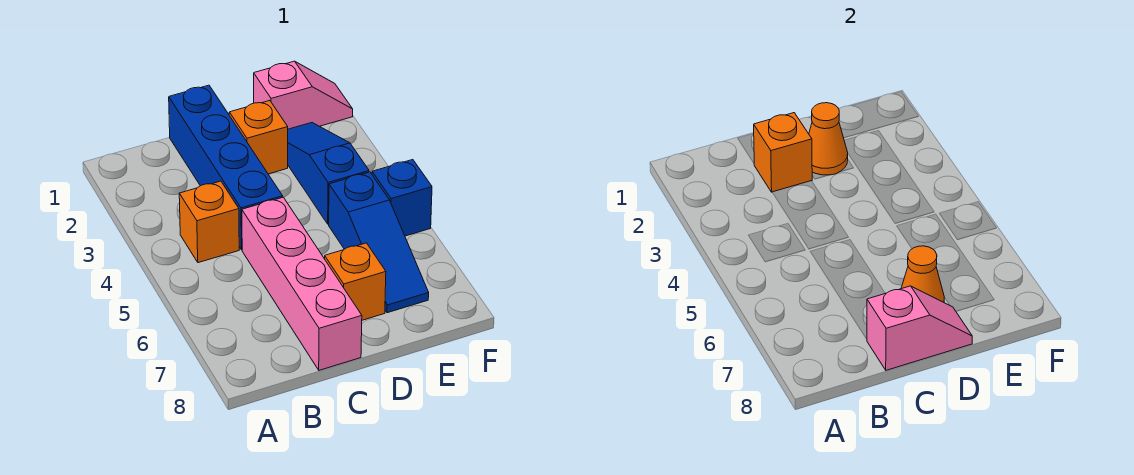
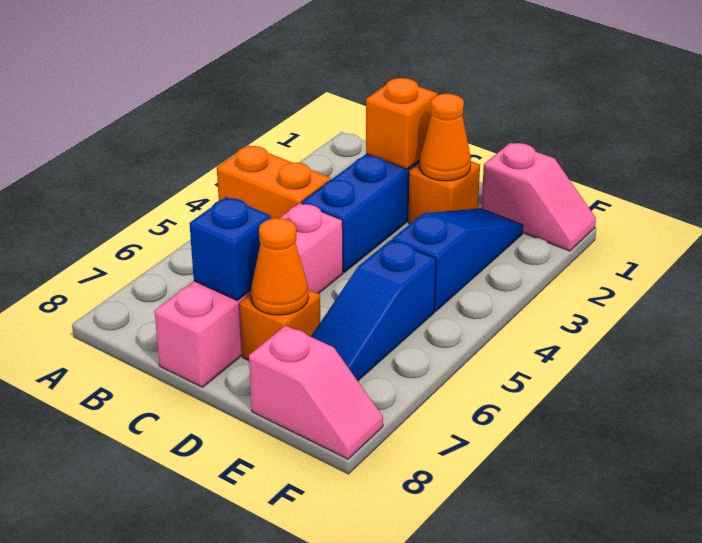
orange 1x1 brick [179,181,239,263] -> orange 1x2 brick [217,145,331,219]
pink 1x2 slope [867,286,972,370] -> pink 1x2 slope moved to [249,325,383,459]
blue 1x1 brick [372,160,432,236] -> blue 1x1 brick moved to [190,197,271,300]

